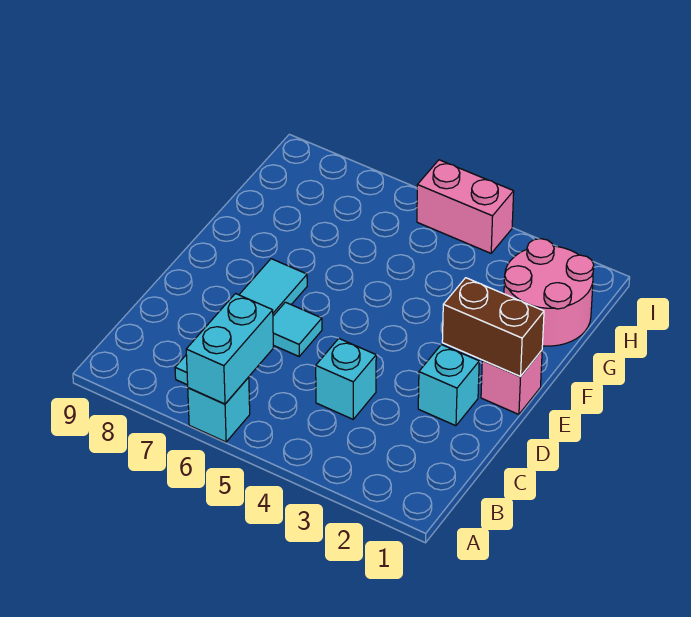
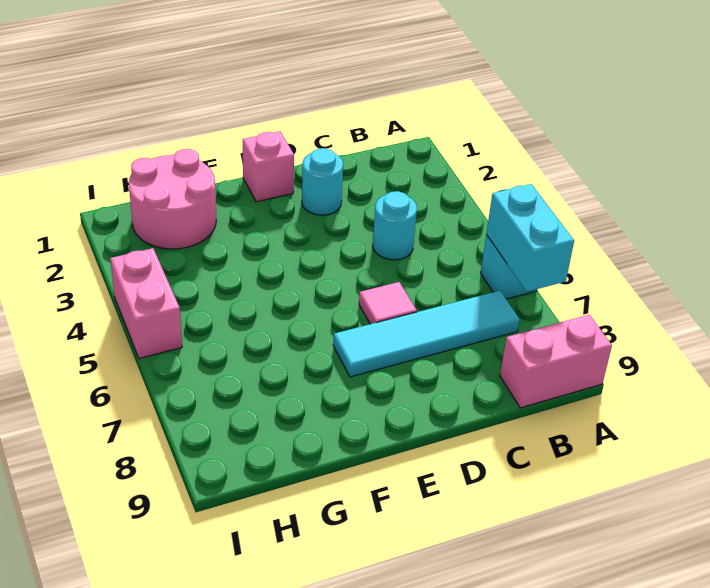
cyan 1x2 brick [186,294,273,404] -> cyan 1x2 brick turned to [486,184,574,292]
none -> pink 1x2 brick [500,315,612,408]
cyan 1x1 brick [316,339,376,419] -> cyan 1x1 round brick [373,191,417,260]
cyan 1x1 brick [418,345,479,426] -> cyan 1x1 round brick [302,148,343,215]
cyan 1x1 tile [273,302,322,356] -> pink 1x1 tile [359,282,417,324]
brown 1x2 brick [442,278,544,377] -> none

